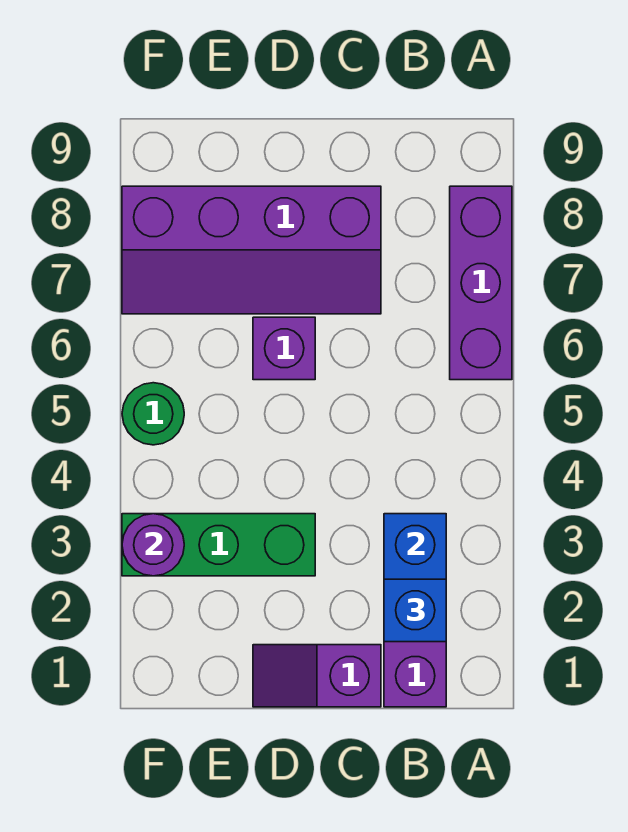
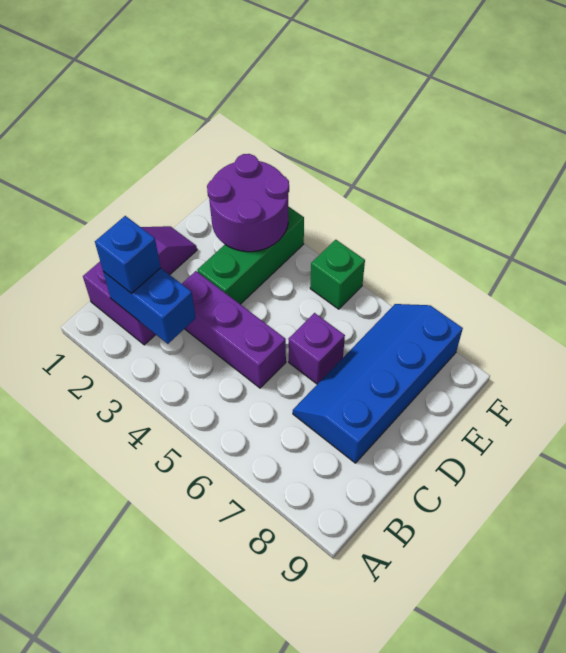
purple 1x3 brick [450,186,512,380] -> purple 1x3 brick moved to [182,271,286,388]
purple 2x4 slope [122,186,381,314] -> blue 2x4 slope [293,304,463,463]
purple 1x1 round brick [122,514,184,576] -> purple 2x2 round brick [207,154,289,252]
green 1x1 round brick [122,383,184,445] -> green 1x1 brick [310,240,365,309]

